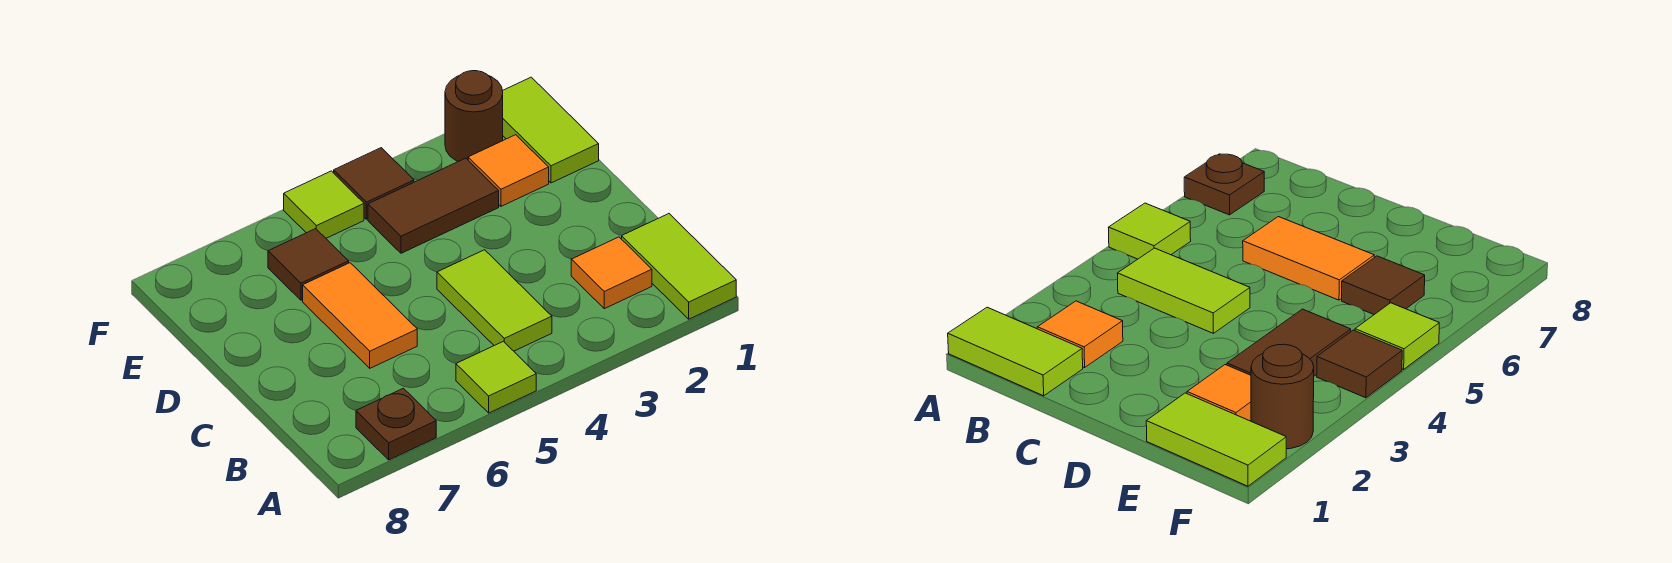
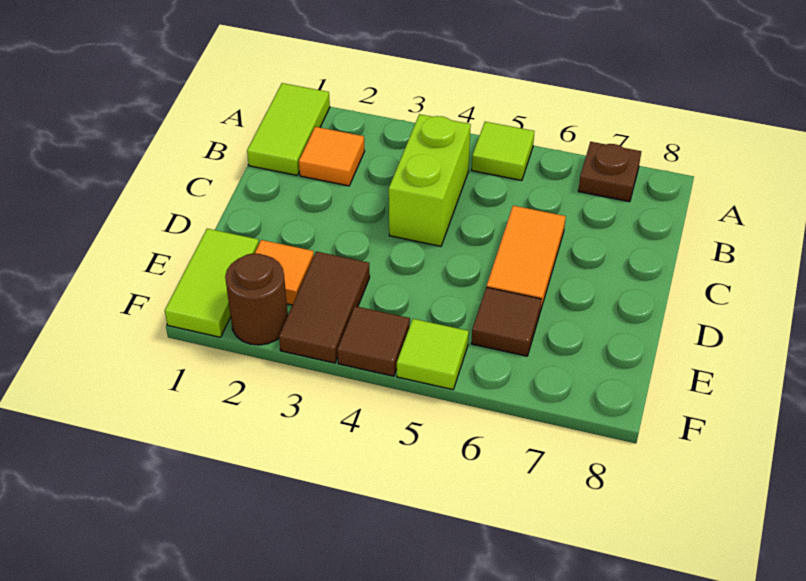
lime 1x2 tile [437,250,552,351] -> lime 1x2 brick [389,114,471,246]
brown 1x2 tile [368,158,499,253] -> brown 1x2 tile turned to [279,252,370,363]

